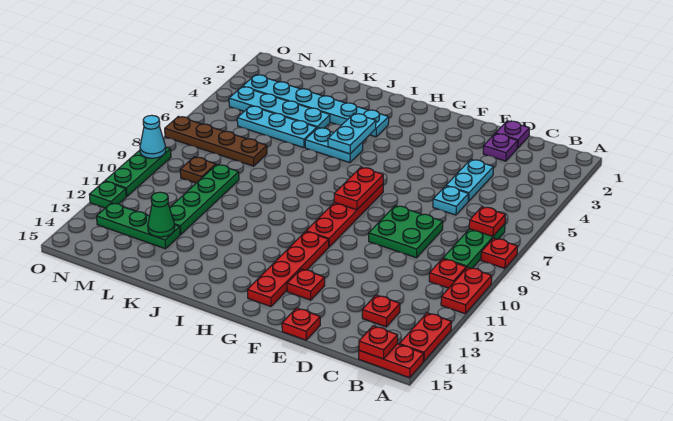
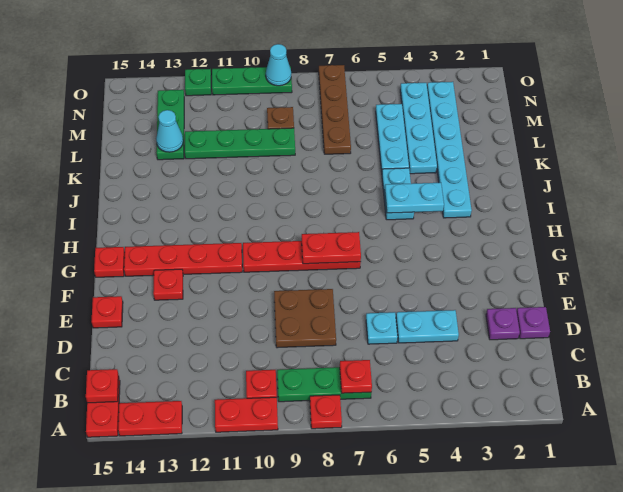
red 1x1 plate [362,295,400,327] -> red 1x1 plate moved to [94,247,125,277]
green 2x2 plate [369,206,443,258] -> brown 2x2 plate [274,289,336,348]
green 1x1 cone [148,192,175,237] -> cyan 1x1 cone [156,110,183,152]

